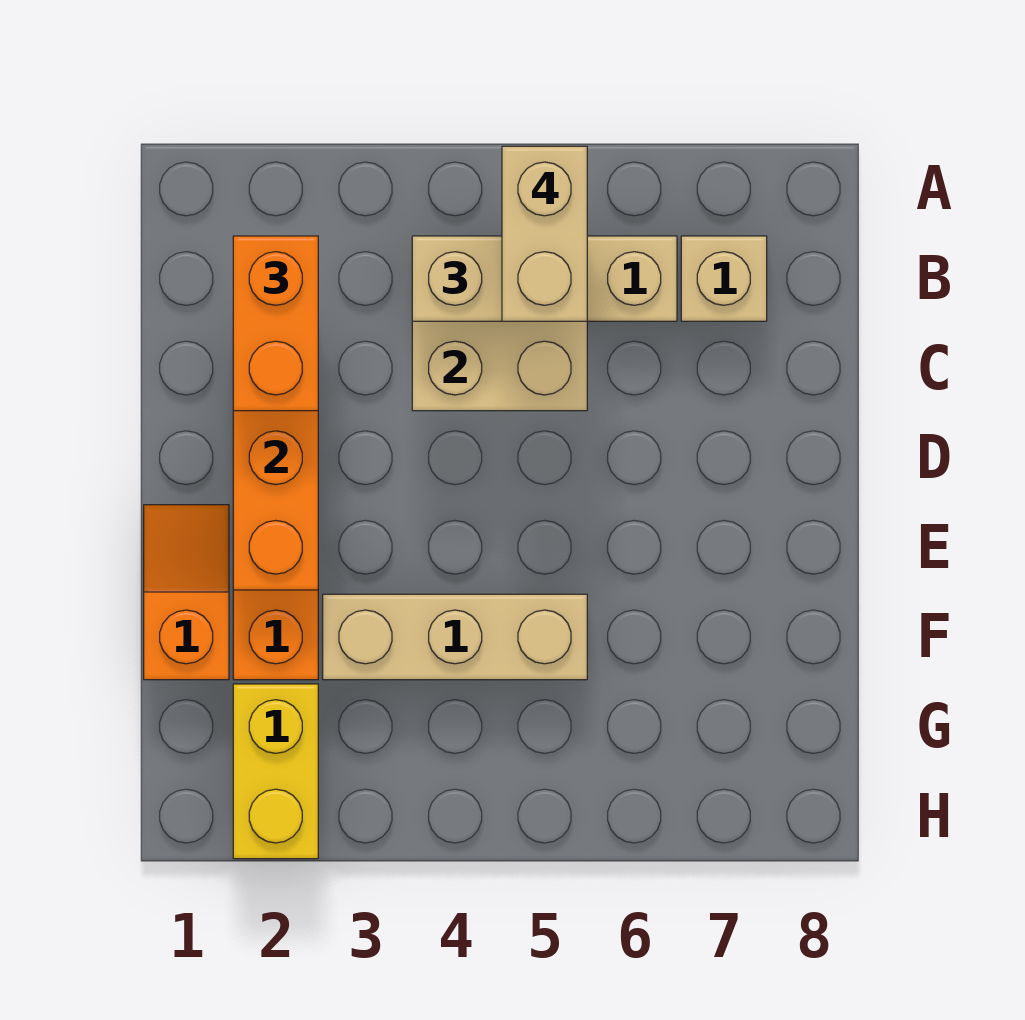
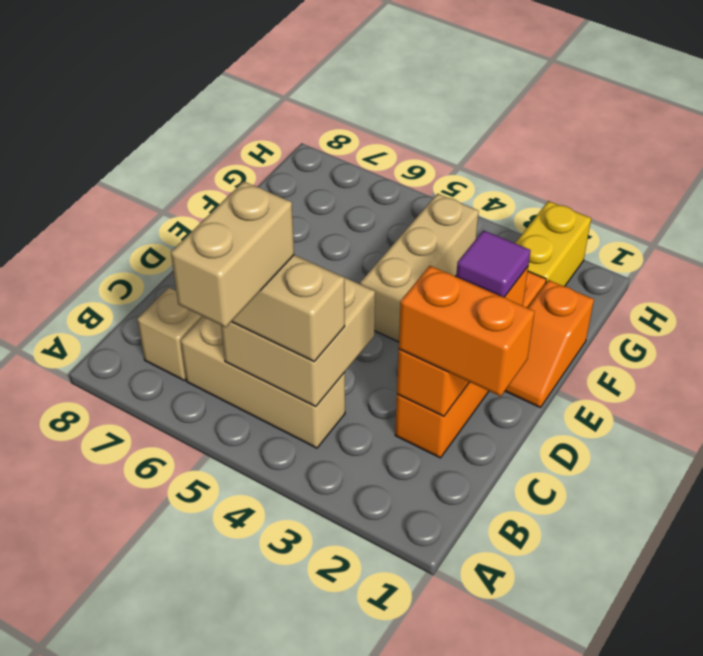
orange 1x2 brick [233,236,318,411] -> orange 1x2 brick turned to [399,266,535,396]
none -> purple 1x1 tile [456,230,531,297]
tan 1x3 brick [323,594,587,680] -> tan 1x3 brick turned to [360,194,479,342]

